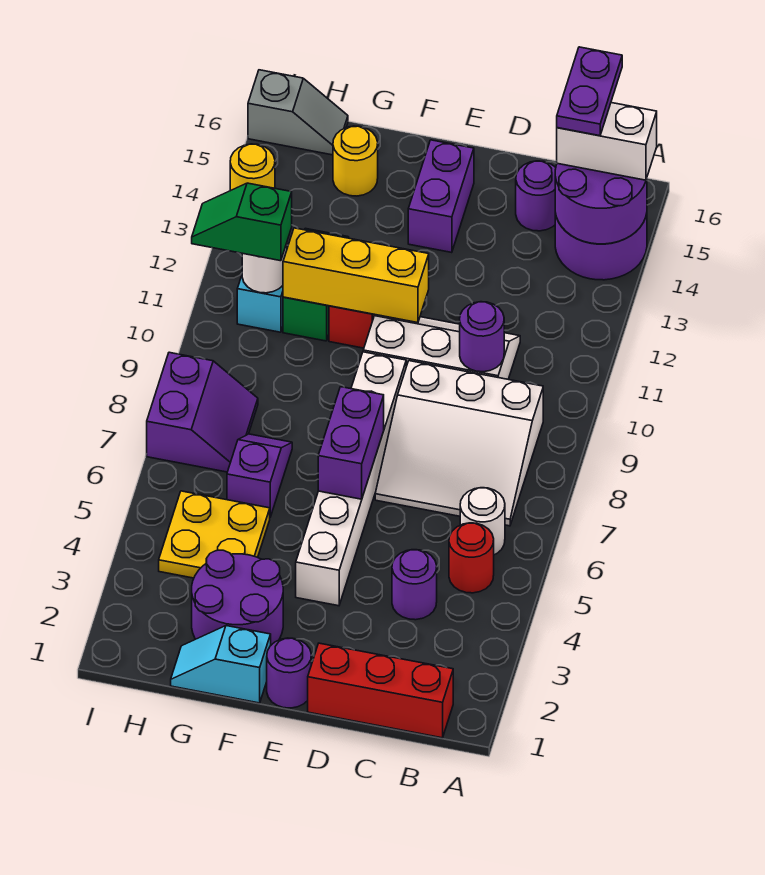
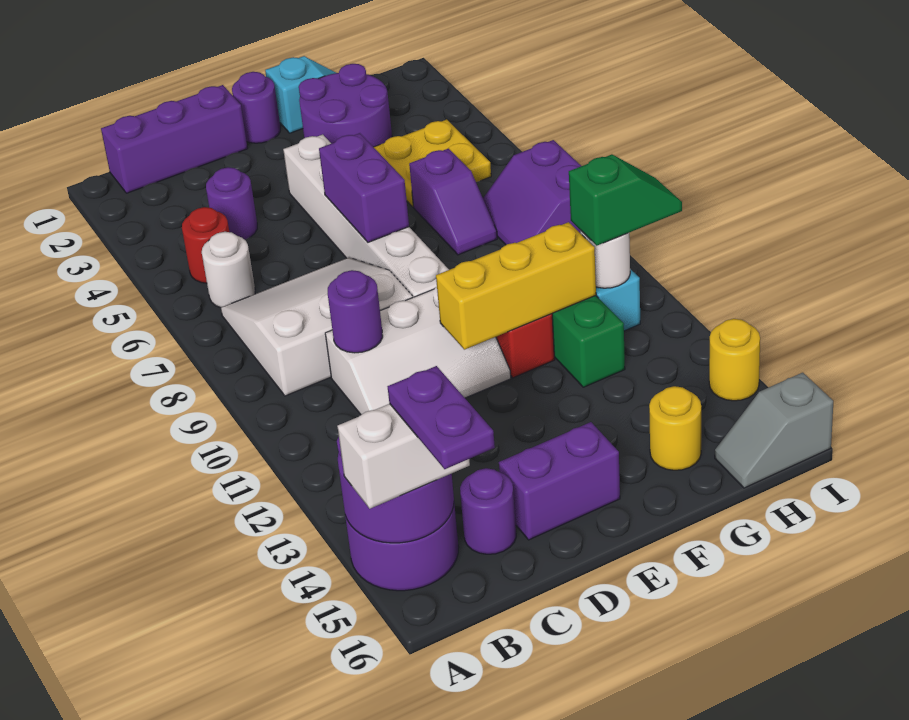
red 1x3 brick [308,643,453,738] -> purple 1x3 brick [101,85,248,193]
purple 1x2 brick [408,140,474,253] -> purple 1x2 brick turned to [499,422,620,540]

